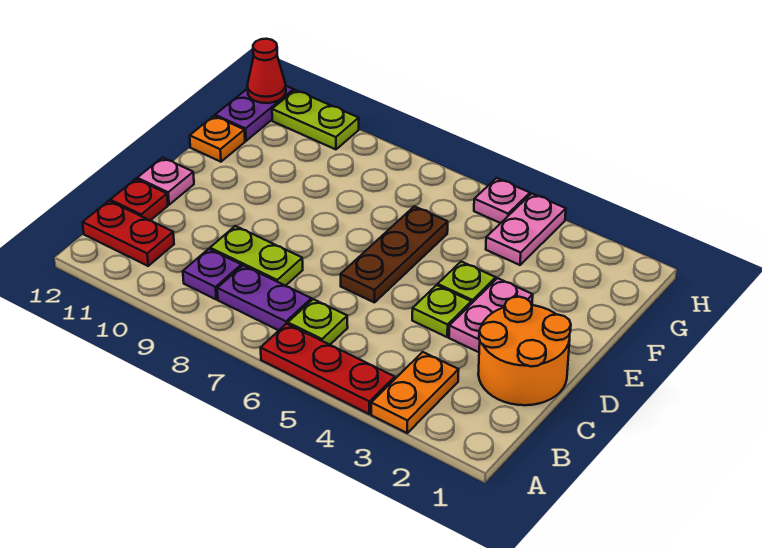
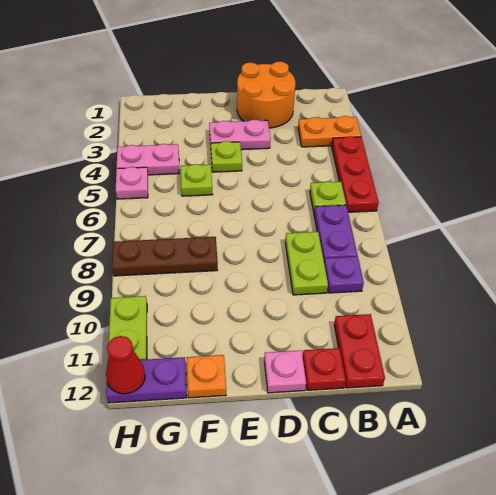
lime 1x1 plate [412,285,471,337] -> lime 1x1 plate moved to [181,164,213,196]
brown 1x3 plate [341,206,448,303] -> brown 1x3 plate moved to [112,237,218,276]

